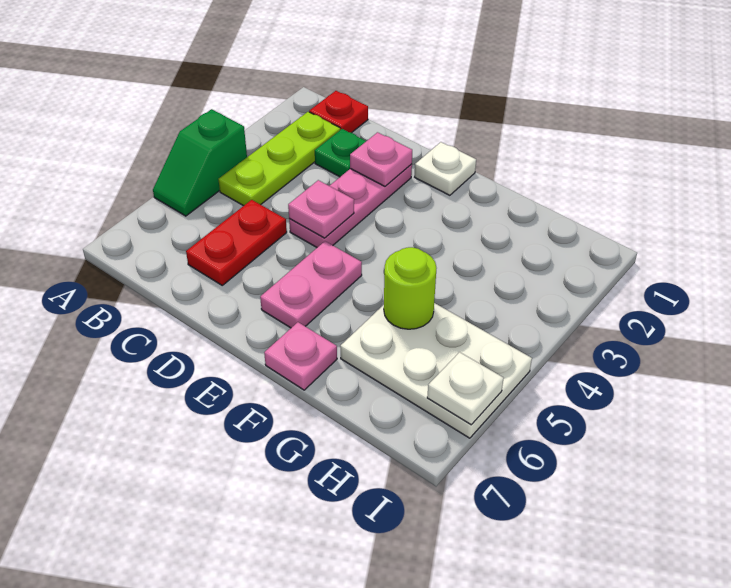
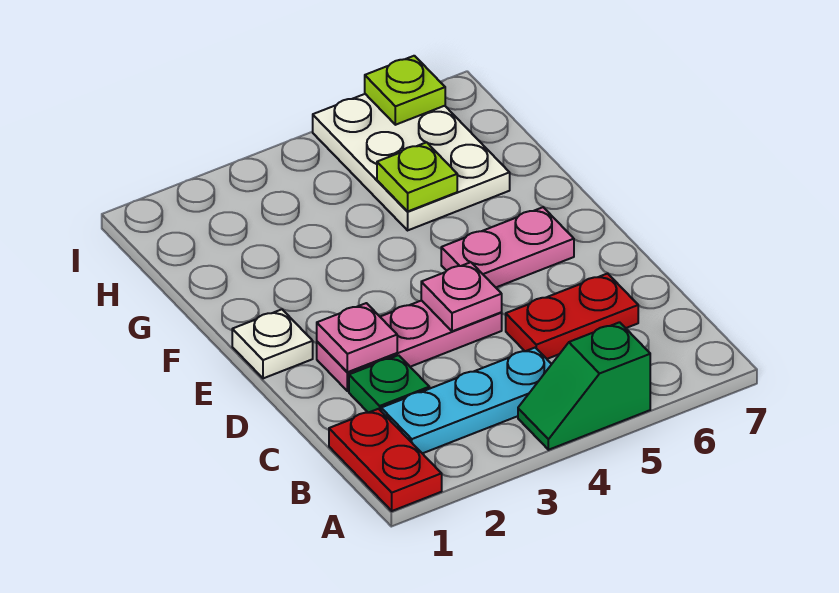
green 1x2 slope [153,109,247,216] -> green 1x2 slope turned to [518,322,650,450]
red 1x1 plate [309,91,368,133] -> red 1x2 plate [329,409,442,511]
lime 1x3 plate [218,112,340,206] -> cyan 1x3 plate [381,348,551,453]
pink 1x1 plate [264,322,337,390] -> none
lime 1x1 round brick [384,247,436,329] -> lime 1x1 plate [377,142,457,212]
white 1x1 plate [427,352,504,425] -> lime 1x1 plate [365,56,445,125]

